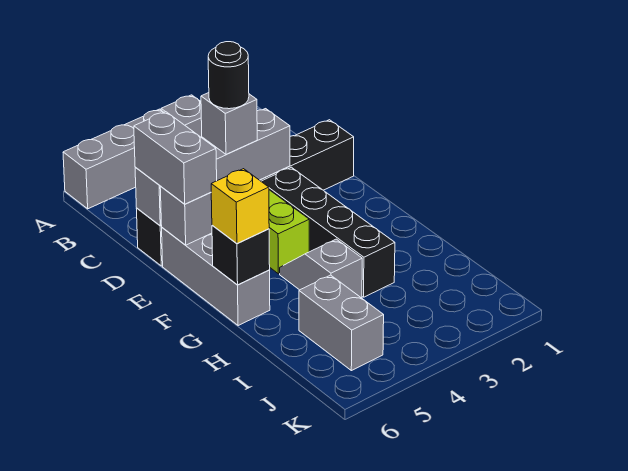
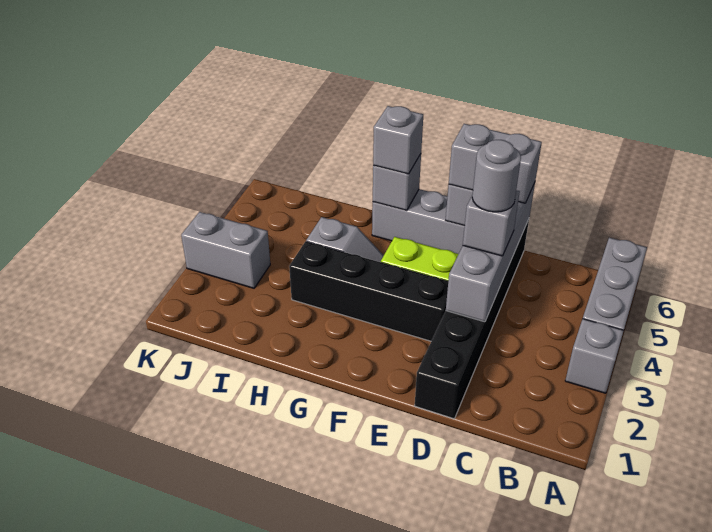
black 1x1 round brick [208,42,249,109] -> grey 1x1 round brick [472,140,521,212]
black 1x1 brick [212,226,270,285] -> grey 1x1 brick [373,154,421,211]
yellow 1x1 brick [211,169,269,243] -> grey 1x1 brick [373,106,423,174]
grey 1x2 brick [299,275,384,371] -> grey 1x2 brick moved to [181,212,270,288]

